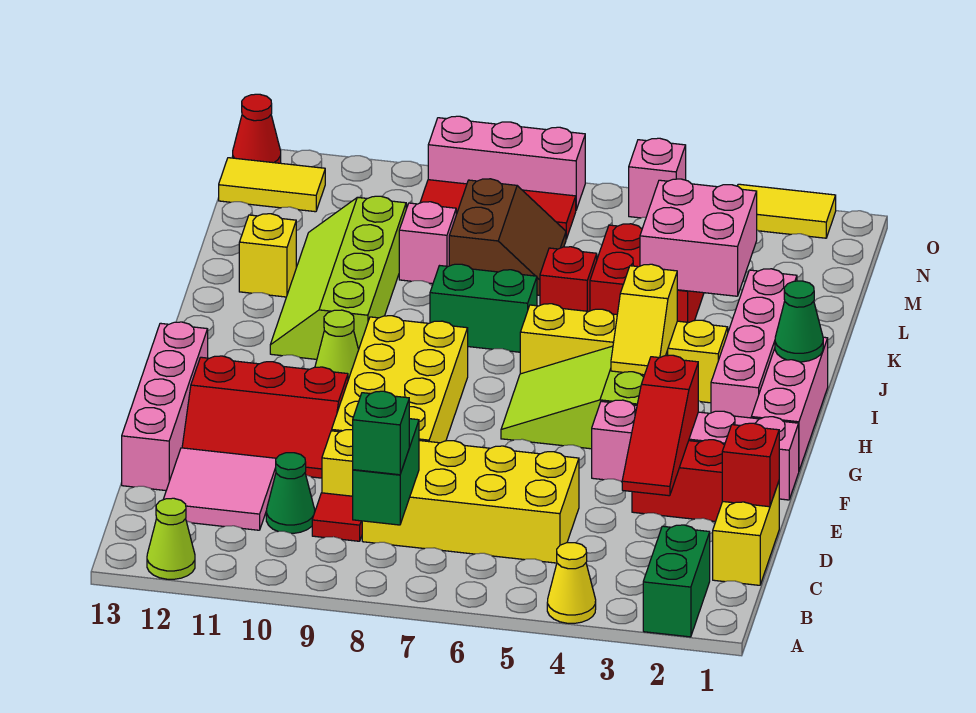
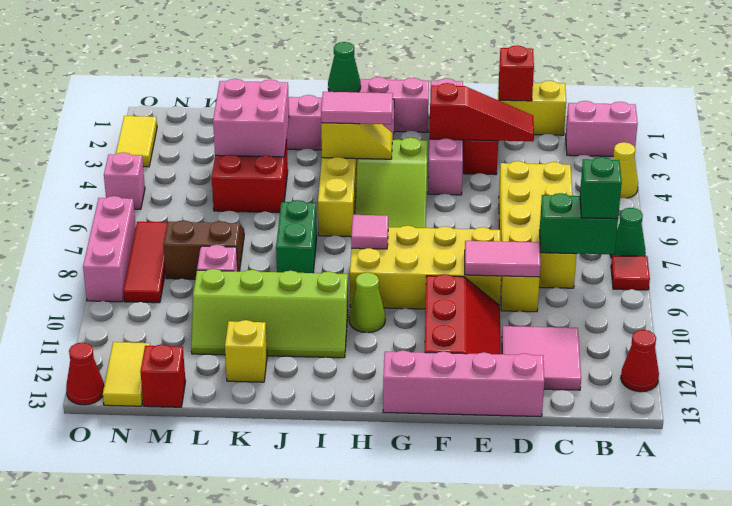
green 1x2 brick [643,525,710,637] -> pink 1x2 brick [566,101,638,156]
lime 1x1 cone [147,498,195,579] -> red 1x1 cone [621,330,659,392]
red 1x1 tile [312,493,362,541] -> red 1x1 tile moved to [611,256,650,290]
green 1x1 cone [266,453,315,533] -> green 1x1 cone moved to [610,208,646,258]
none -> pink 1x2 tile [465,241,541,277]
none -> pink 1x2 tile [321,92,393,124]
none -> pink 1x1 tile [351,215,388,249]
red 1x1 brick [540,247,597,311] -> red 1x1 brick moved to [140,344,186,407]

